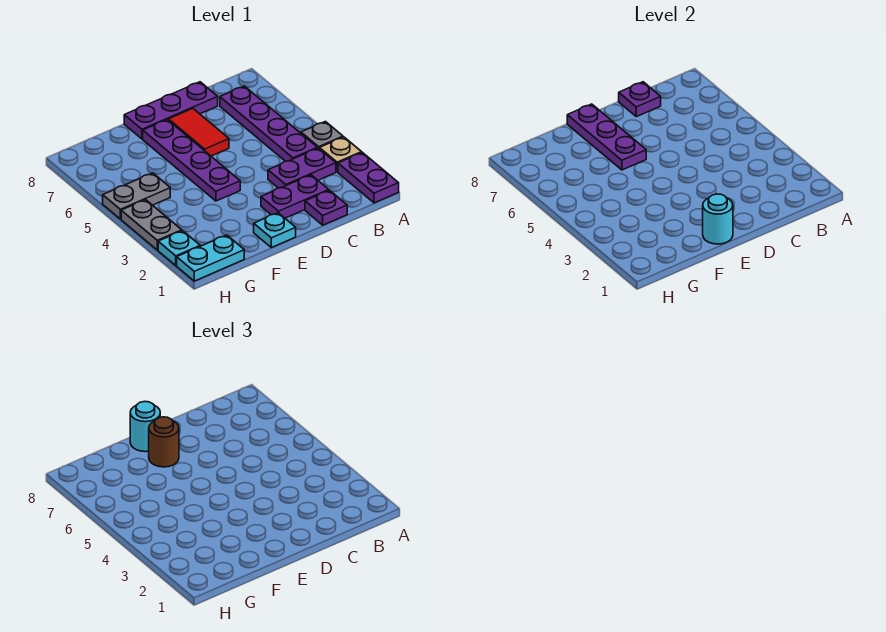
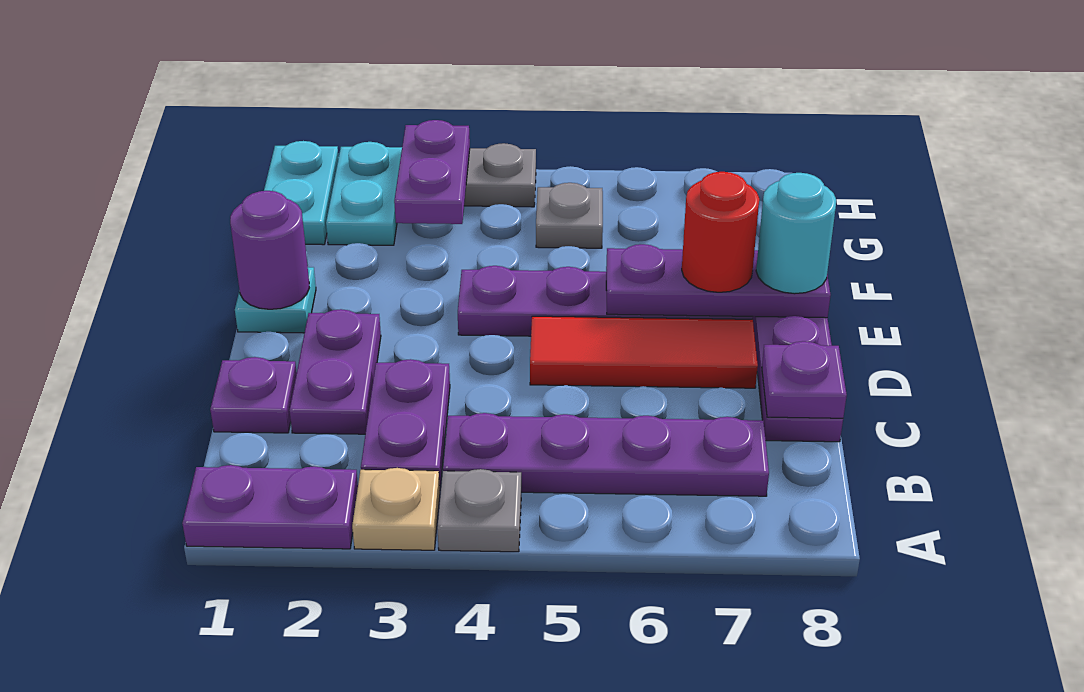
red 1x2 tile [169,109,229,156] -> red 1x3 tile [530,316,758,388]
cyan 1x1 round brick [703,194,733,244] -> purple 1x1 round brick [230,191,309,309]
brown 1x1 round brick [149,417,179,467] -> red 1x1 round brick [682,172,759,292]
none -> purple 1x2 plate [394,120,470,224]
grey 1x2 plate [103,173,170,219] -> grey 1x1 plate [536,183,603,248]
cyan 1x1 plate [158,231,200,265] -> cyan 1x2 plate [326,142,402,245]

